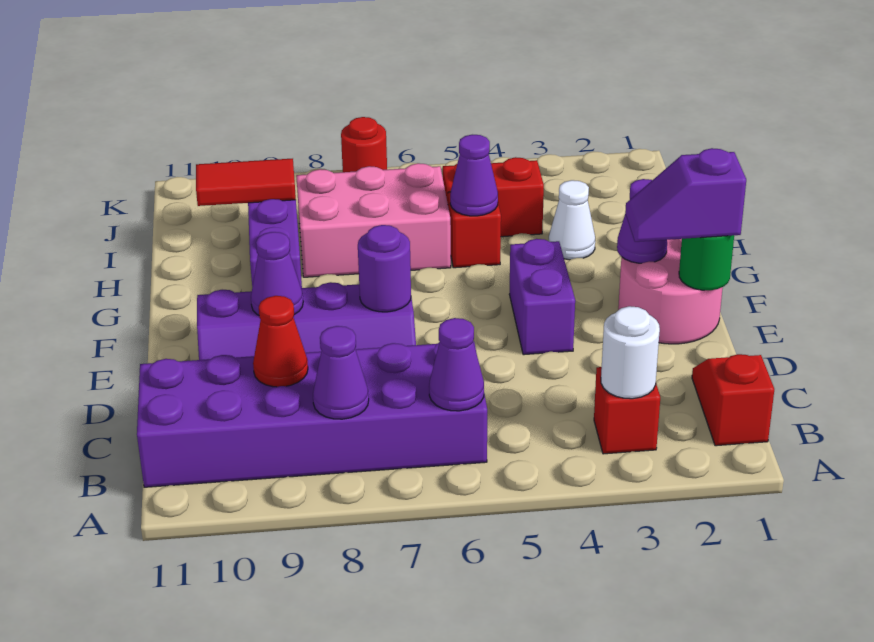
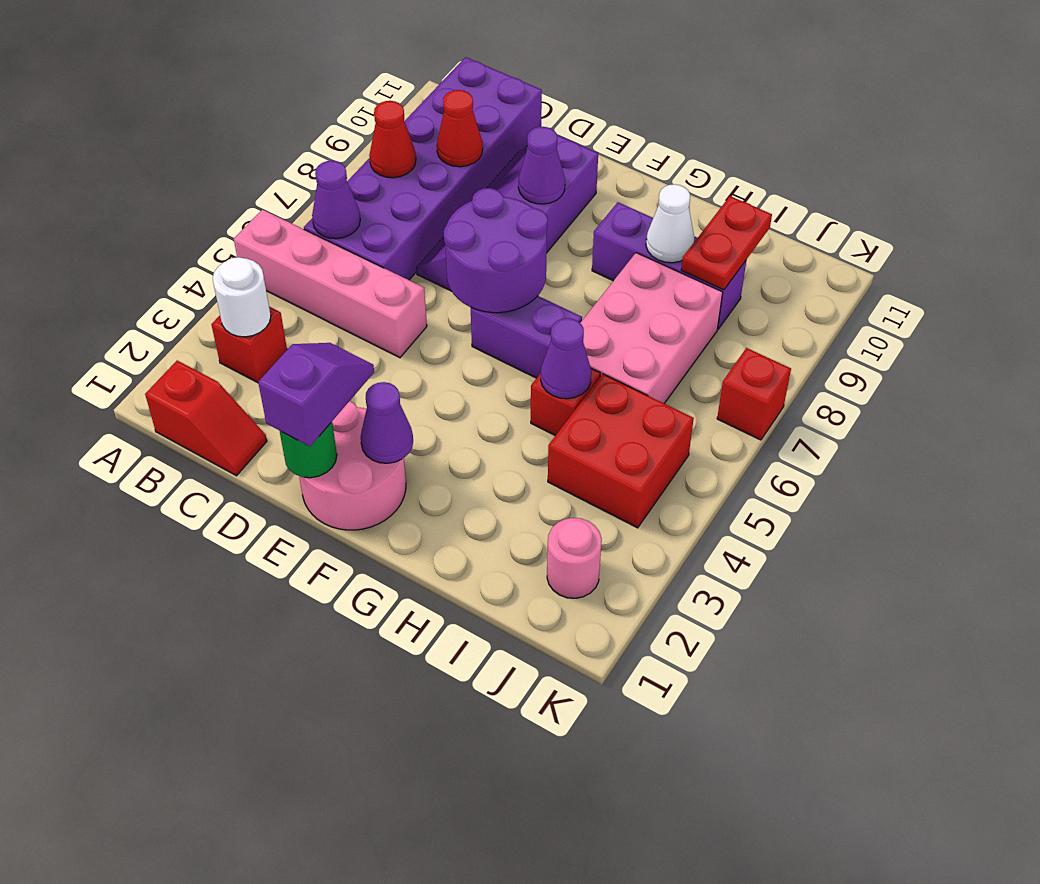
none -> pink 1x4 brick [234,210,427,358]
purple 1x1 cone [313,326,369,419] -> red 1x1 cone [369,101,416,178]
purple 1x2 brick [509,239,575,355] -> purple 1x2 brick moved to [471,296,582,378]
purple 1x1 round brick [358,225,411,312] -> purple 2x2 round brick [444,188,548,313]
white 1x1 cone [549,180,595,260] -> white 1x1 cone moved to [646,184,694,263]
red 1x2 brick [443,157,544,237] -> red 2x2 brick [548,374,694,528]
red 1x2 tile [196,159,296,206] -> red 1x2 plate [681,196,772,290]
none -> pink 1x1 round brick [547,518,602,598]
red 1x1 round brick [341,117,387,172] -> red 1x1 brick [717,348,791,440]

